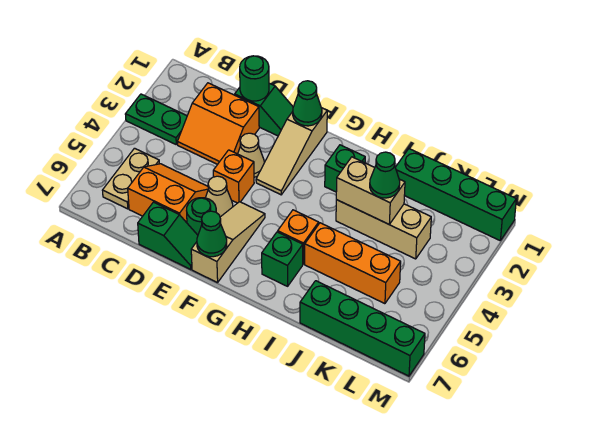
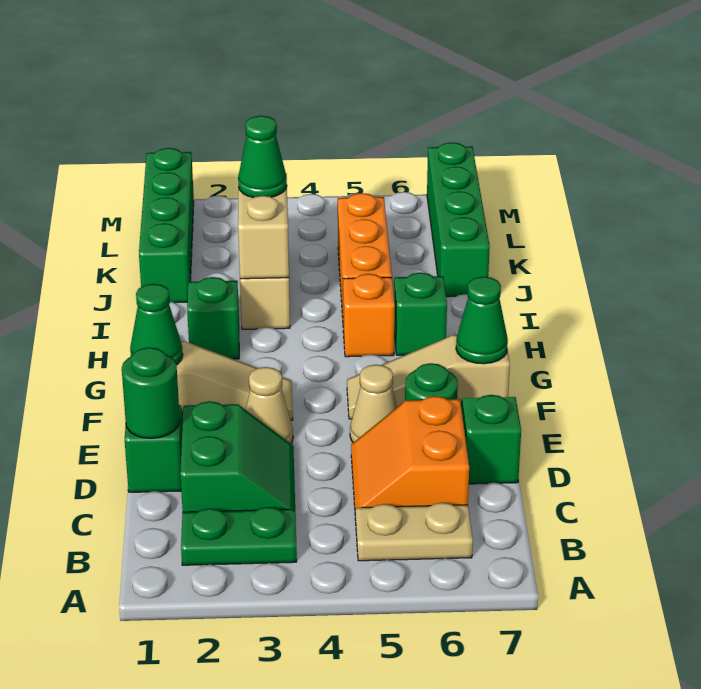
green 1x2 plate [125,94,187,144] -> green 1x2 plate turned to [181,507,297,565]
orange 2x2 slope [177,83,259,164] -> green 2x2 slope [180,401,295,512]
orange 1x1 brick [213,150,254,203] -> none

